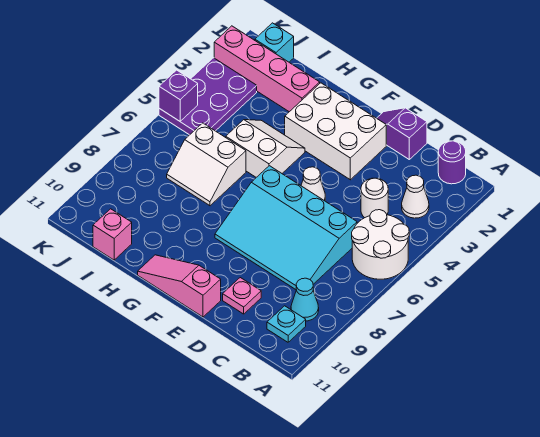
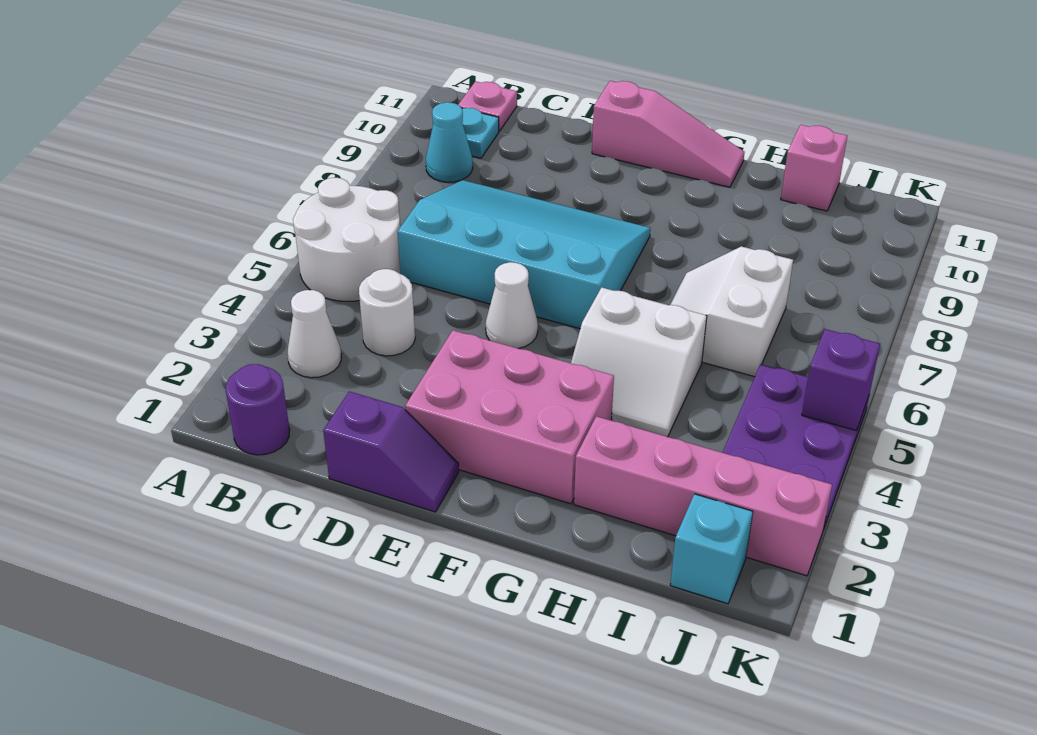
pink 1x1 plate [223,278,261,314] -> pink 1x1 plate moved to [458,81,517,131]
white 2x3 brick [285,83,386,180] -> pink 2x3 brick [405,330,614,504]
white 2x2 slope [167,123,246,206] -> white 2x2 slope turned to [670,246,793,377]

